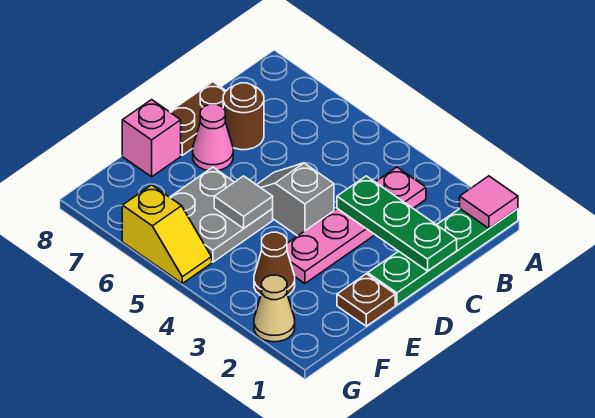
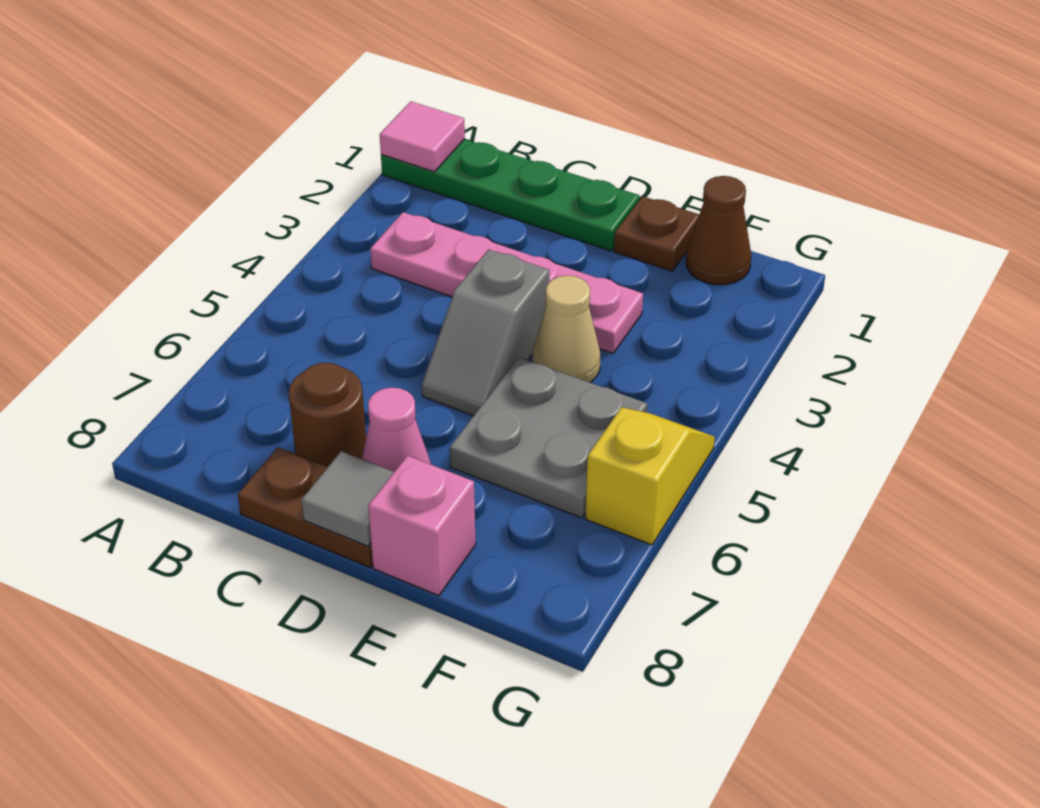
green 1x3 plate [337,176,457,271] -> none
grey 1x1 tile [214,176,273,228] -> grey 1x1 tile moved to [301,451,394,546]
brown 1x1 cone [254,232,295,295] -> brown 1x1 cone moved to [686,176,751,285]
tan 1x1 cone [254,275,295,342] -> tan 1x1 cone moved to [533,276,600,383]

